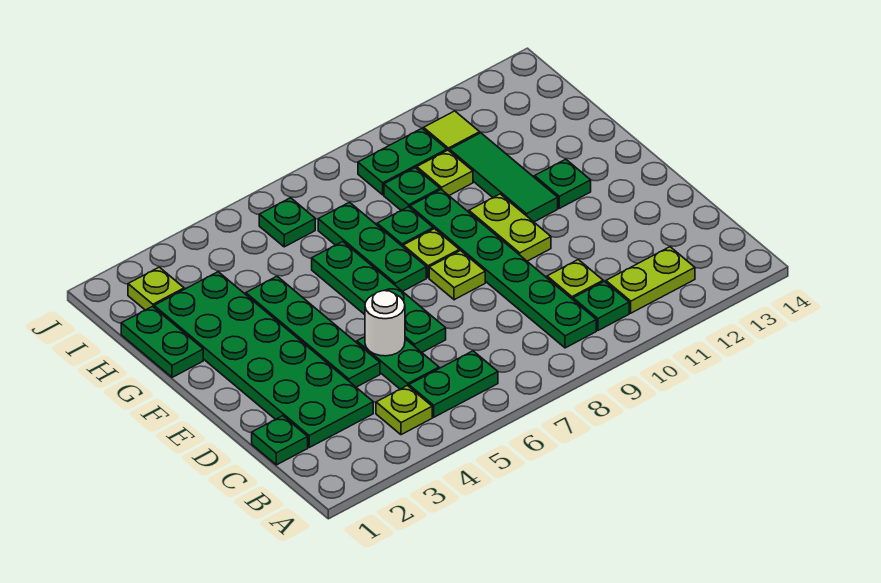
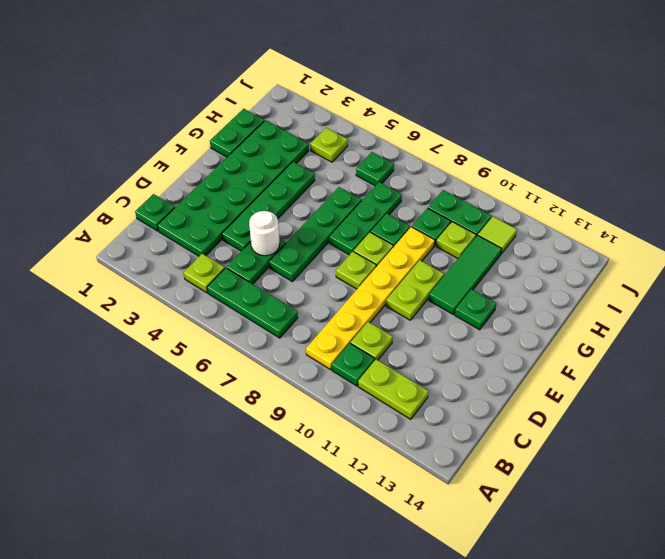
green 1x2 plate [409,351,498,417] -> green 1x3 plate [207,268,298,338]
green 1x6 plate [410,189,596,348] -> yellow 1x6 plate [306,227,435,370]
lime 1x1 plate [128,267,184,310] -> lime 1x1 plate moved to [310,128,348,162]

